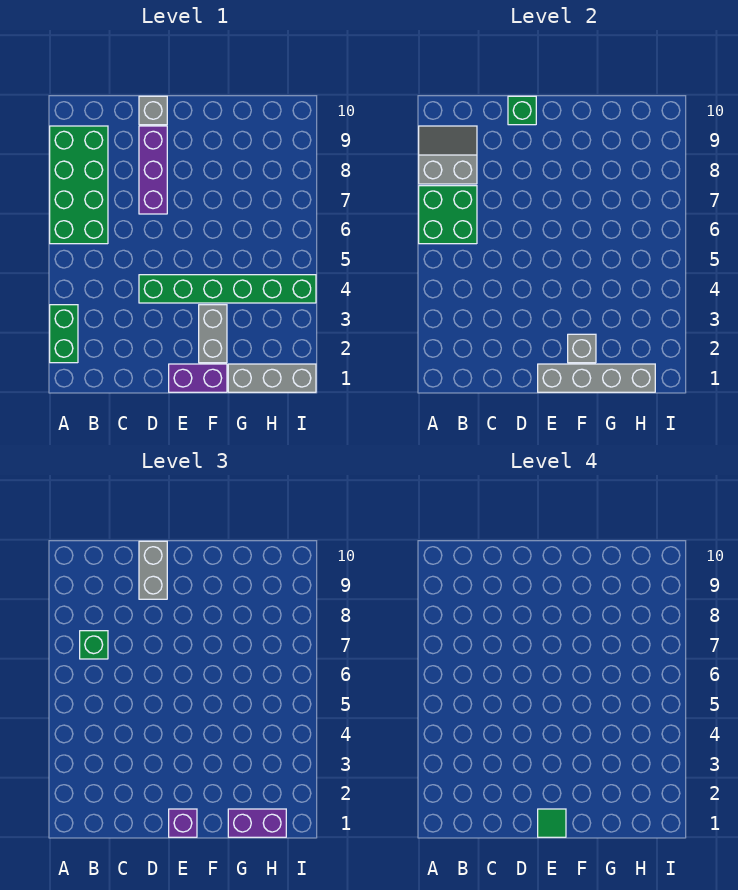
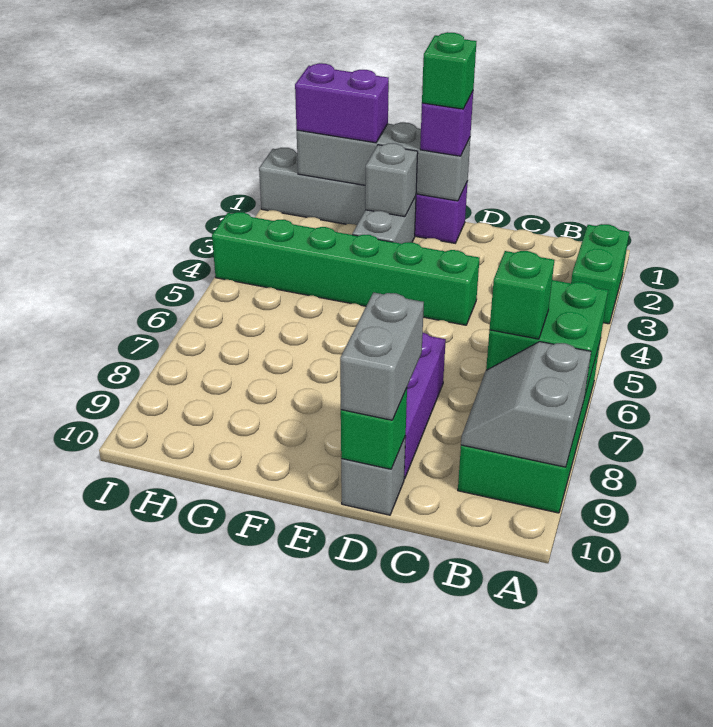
grey 2x2 slope [419,126,477,184] -> grey 2x2 slope turned to [461,342,591,467]
green 1x1 tile [538,809,566,837] -> green 1x1 brick [422,32,476,109]

